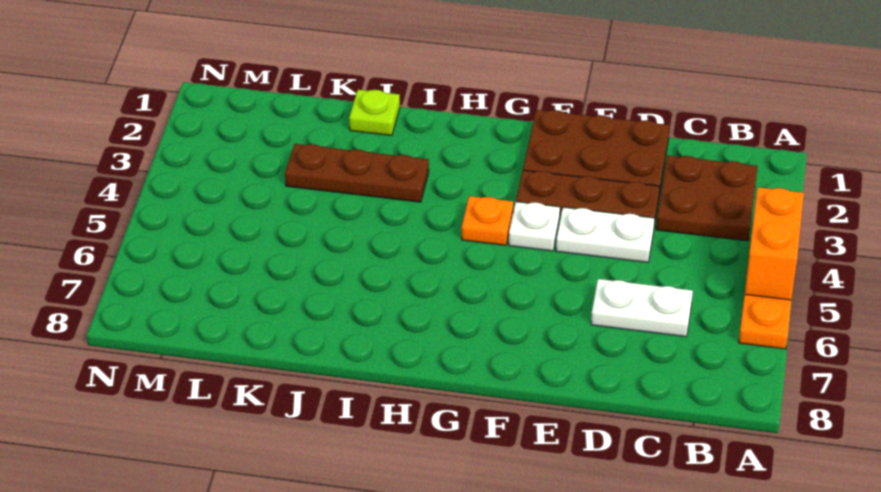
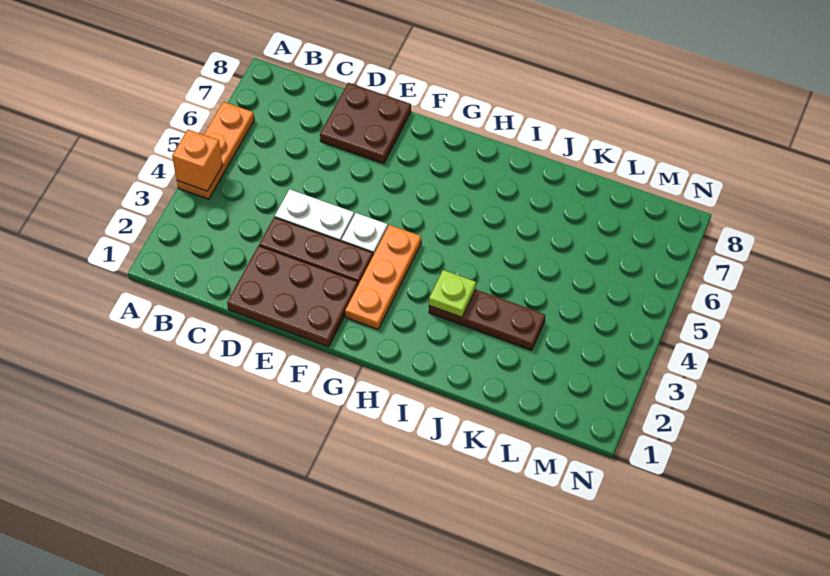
orange 1x2 brick [745,188,804,300] -> orange 1x1 brick [172,130,222,191]
brown 2x2 plate [656,155,758,241] -> brown 2x2 plate moved to [320,83,411,164]
white 1x2 plate [591,279,693,337] -> none
orange 1x1 plate [462,196,513,245] -> orange 1x3 plate [345,225,421,329]
lime 1x1 plate [349,90,400,136] -> lime 1x1 plate moved to [429,270,476,317]

